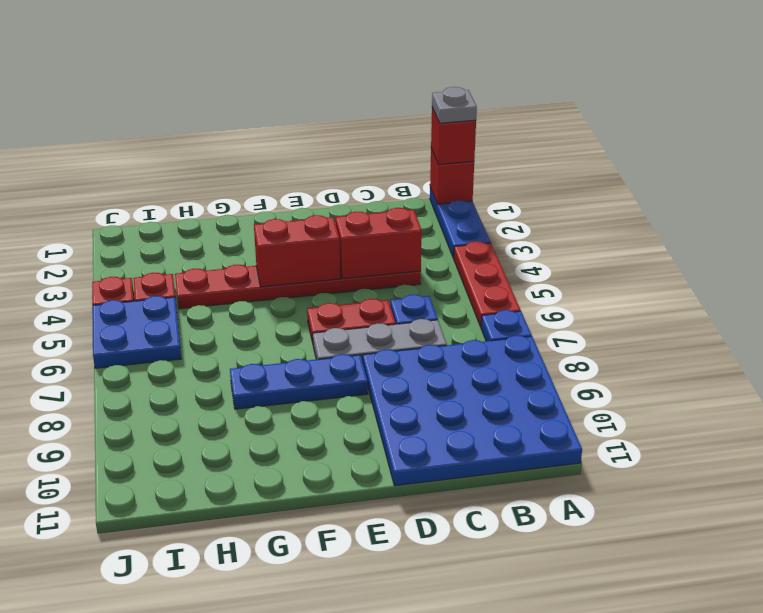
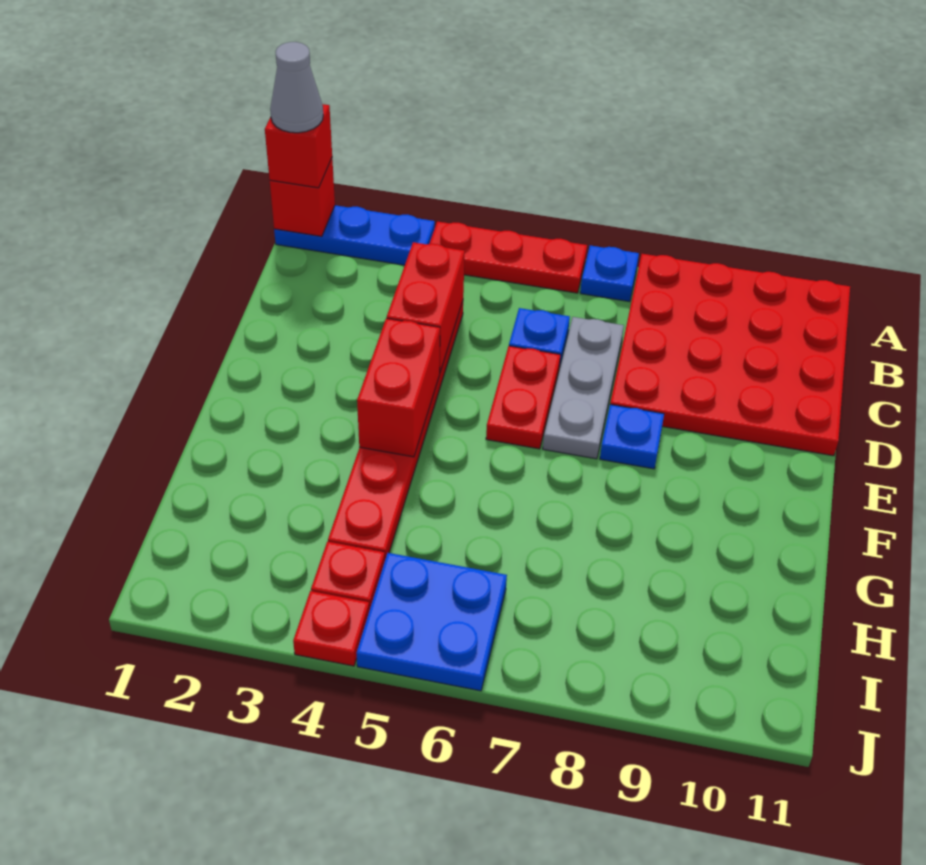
grey 1x1 plate [432,87,477,123] -> grey 1x1 cone [270,42,323,133]
blue 4x4 plate [363,336,582,486] -> red 4x4 plate [610,254,850,456]
blue 1x3 plate [230,354,368,409] -> blue 1x1 plate [600,405,664,469]

